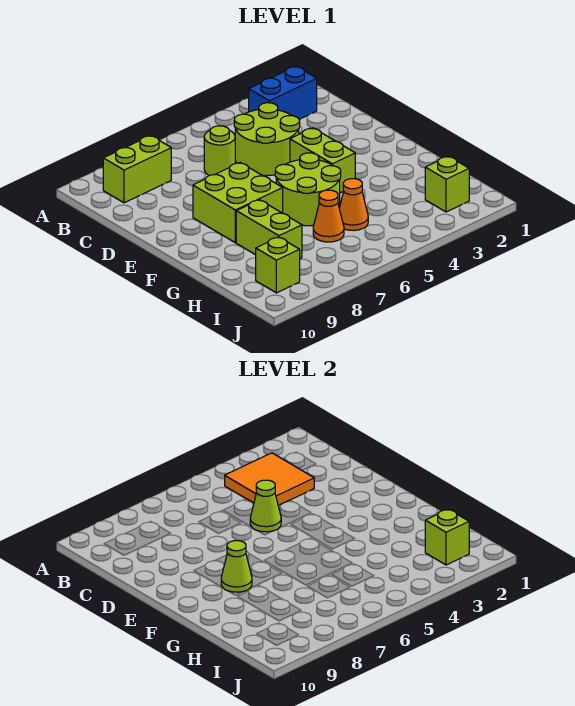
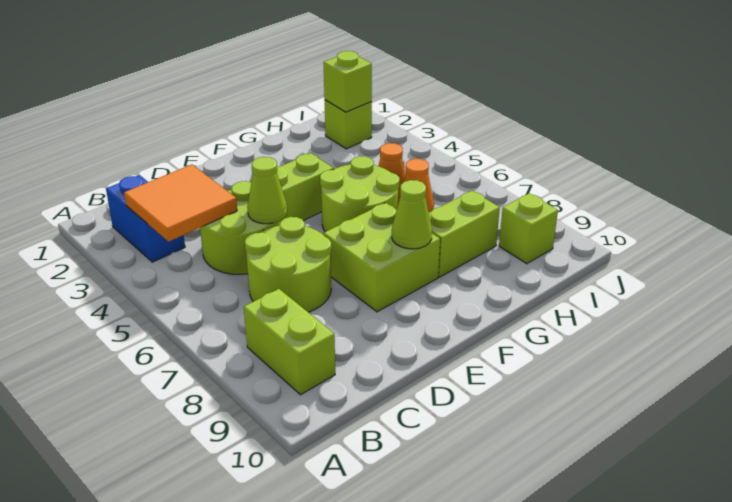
lime 1x1 round brick [204,126,235,176] -> lime 2x2 round brick [245,217,331,312]

